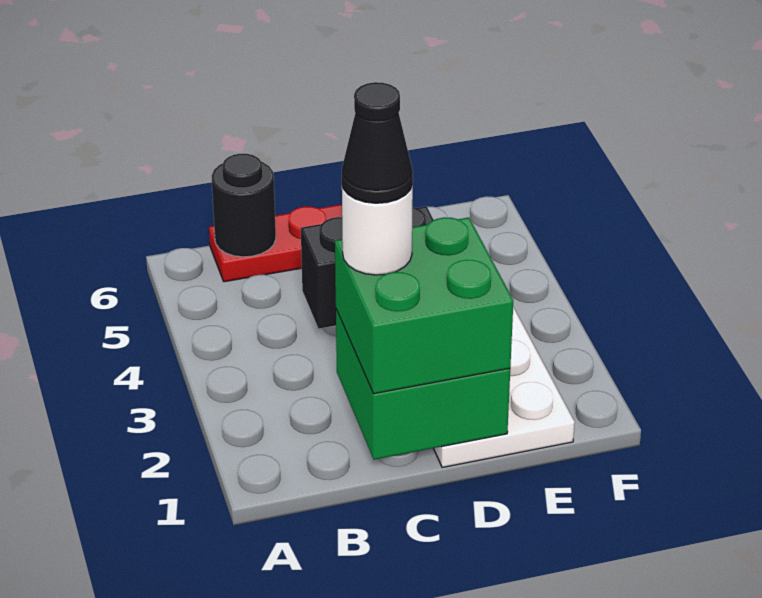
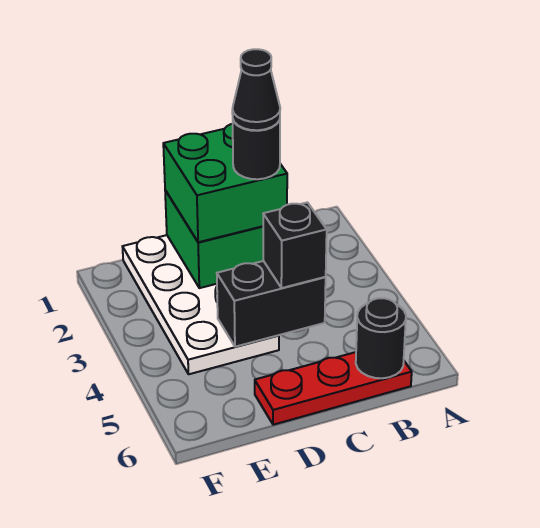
white 1x1 round brick [342,185,413,275] -> black 1x1 round brick [233,120,280,179]
none -> black 1x1 brick [263,202,327,288]

